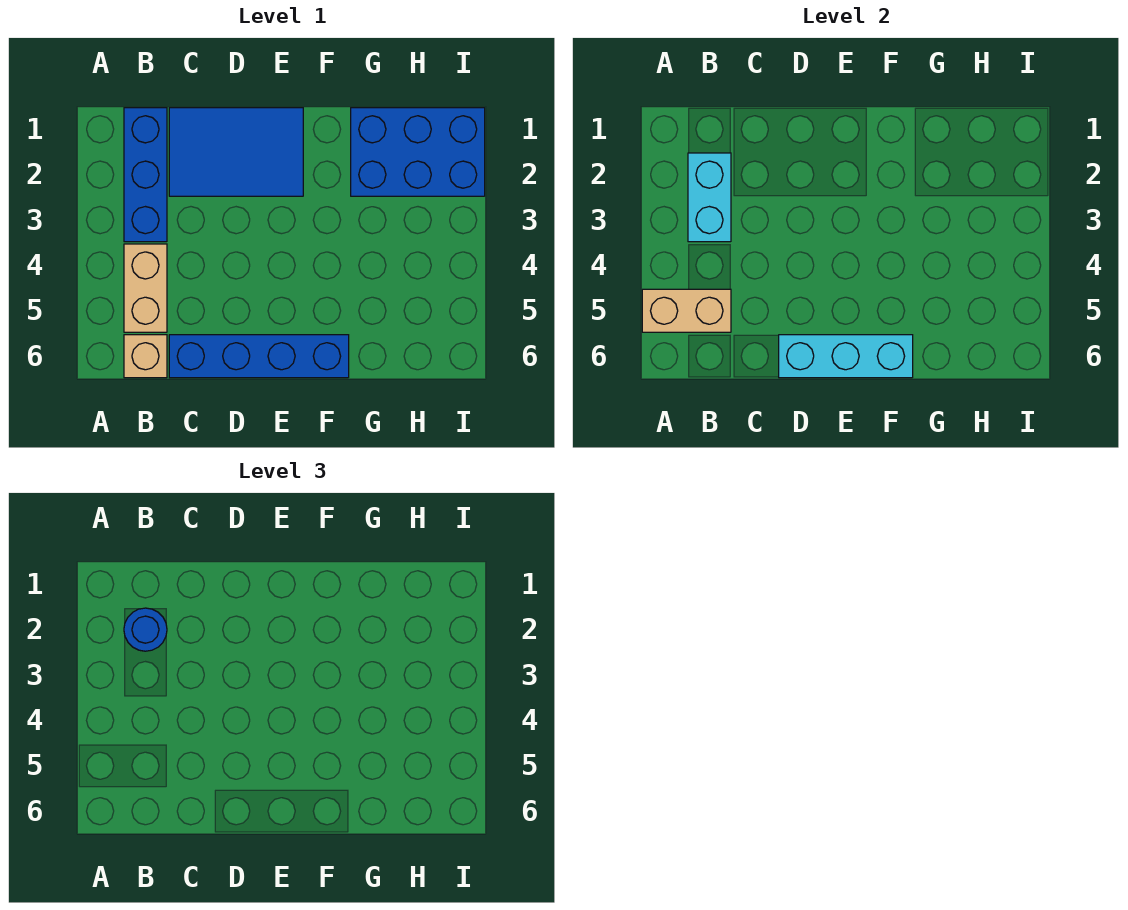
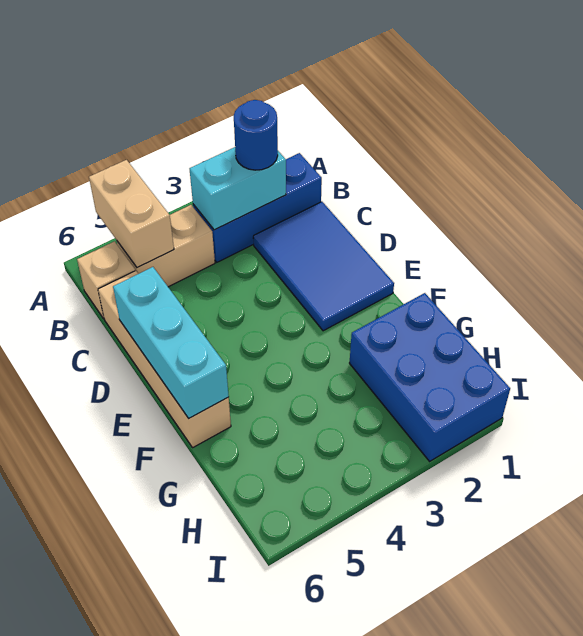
blue 1x4 brick [169,335,349,378] -> tan 1x4 brick [98,271,231,447]

